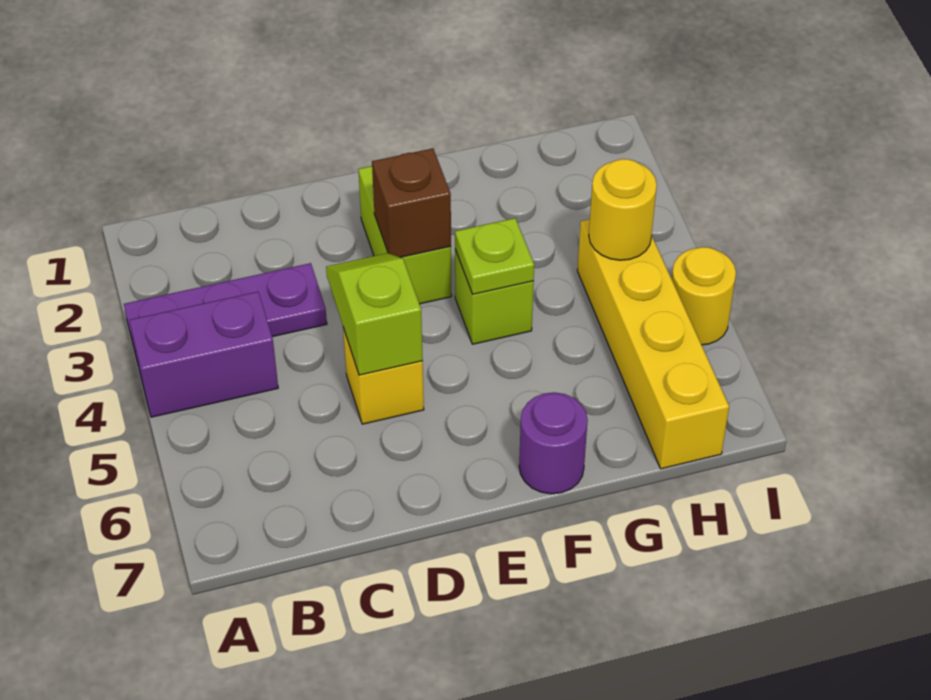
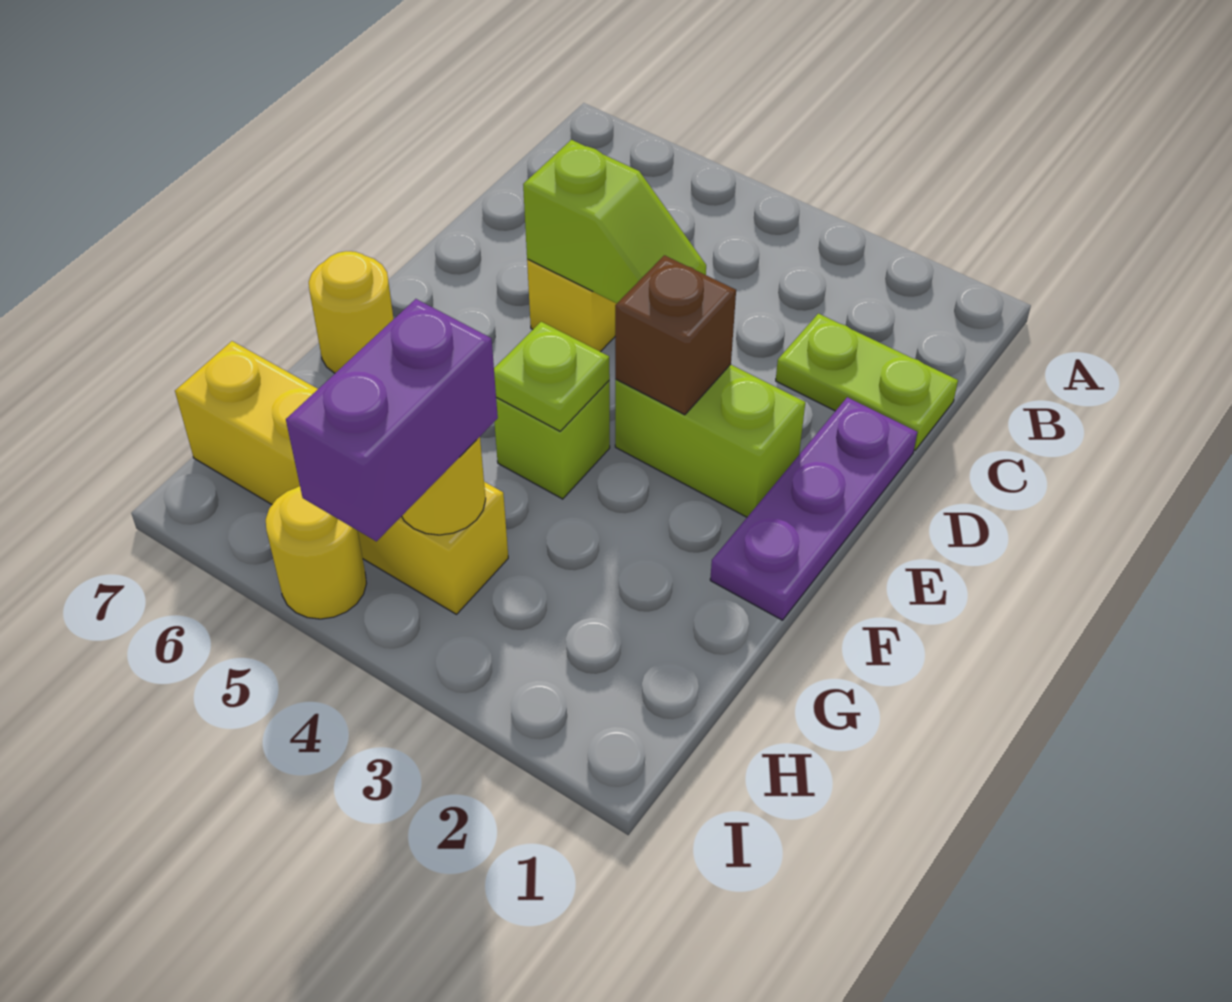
purple 1x3 plate [124,263,327,359] -> purple 1x3 plate moved to [710,397,917,620]
purple 1x2 brick [130,292,278,417] -> purple 1x2 brick moved to [286,299,498,541]
none -> lime 1x2 plate [776,313,958,450]
purple 1x1 round brick [519,392,588,494] -> yellow 1x1 round brick [309,251,393,373]

